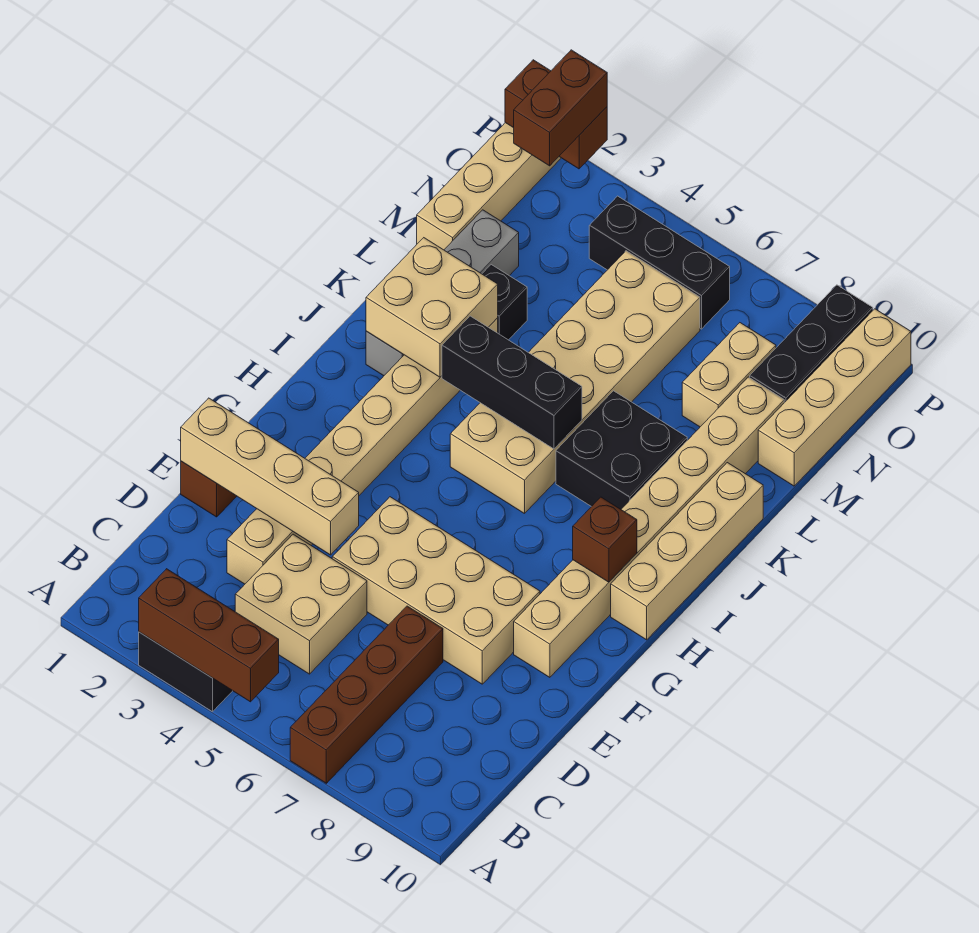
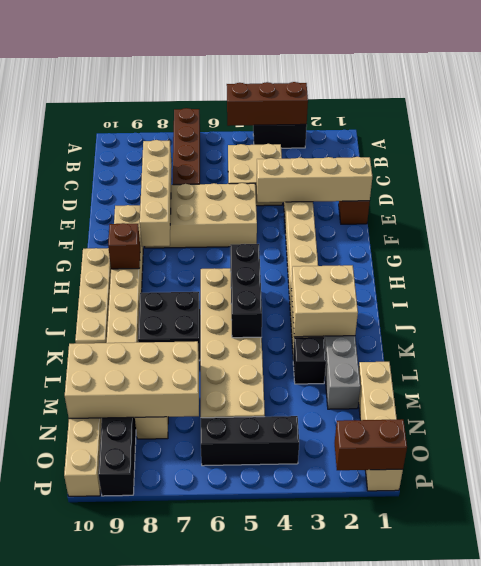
none -> tan 1x4 brick [140,140,172,246]
black 1x3 brick [442,316,582,449] -> black 1x3 brick turned to [230,244,262,338]
none -> tan 2x4 brick [65,341,199,419]
brown 1x2 brick [514,50,607,166] -> none

